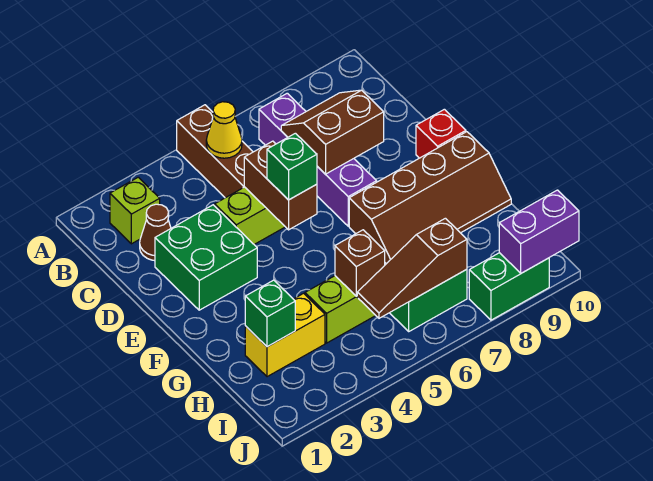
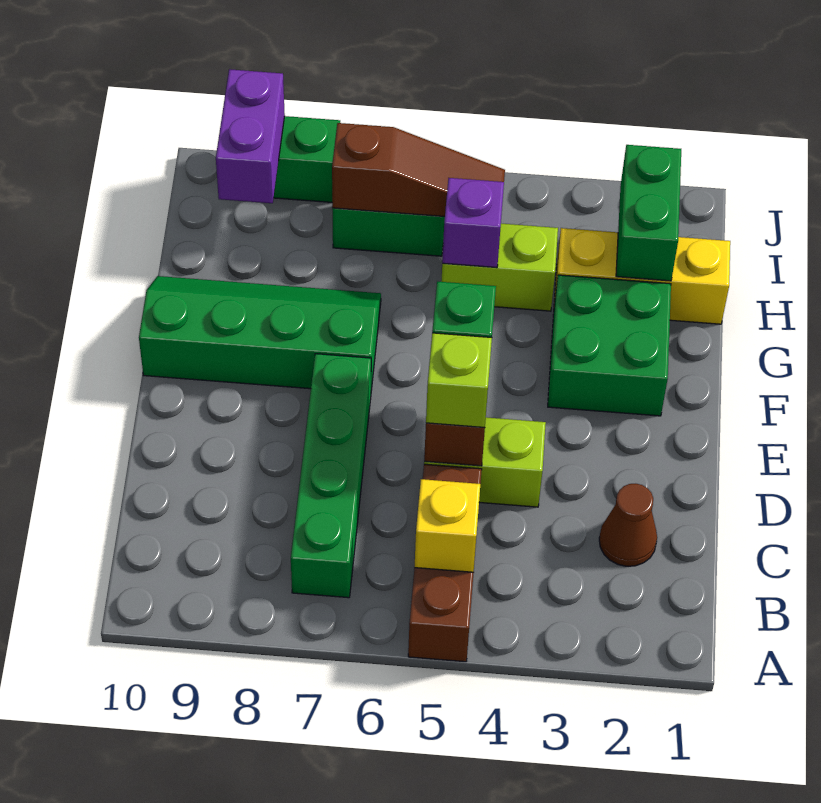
lime 1x1 brick [110,177,160,244] -> lime 1x1 brick moved to [426,333,492,428]
yellow 1x1 cone [206,102,242,158] -> yellow 1x1 brick [415,479,480,572]
purple 1x4 brick [259,93,377,226] -> green 1x4 brick [291,354,371,598]
brown 2x2 slope [281,90,384,174] -> none
green 2x2 brick [155,205,257,310] -> green 2x2 brick moved to [548,275,671,416]
red 1x1 brick [416,109,466,158] -> none
brown 2x4 slope [349,132,511,264] -> green 2x4 slope [139,276,381,390]
yellow 1x2 brick [245,293,325,377] -> yellow 1x3 brick [554,228,730,324]
green 1x1 brick [245,280,295,347] -> green 1x2 brick [616,145,681,281]
brown 1x1 brick [335,230,385,296] -> purple 1x1 brick [442,178,504,268]
purple 1x2 brick [499,190,579,273] -> purple 1x2 brick turned to [216,69,285,203]

